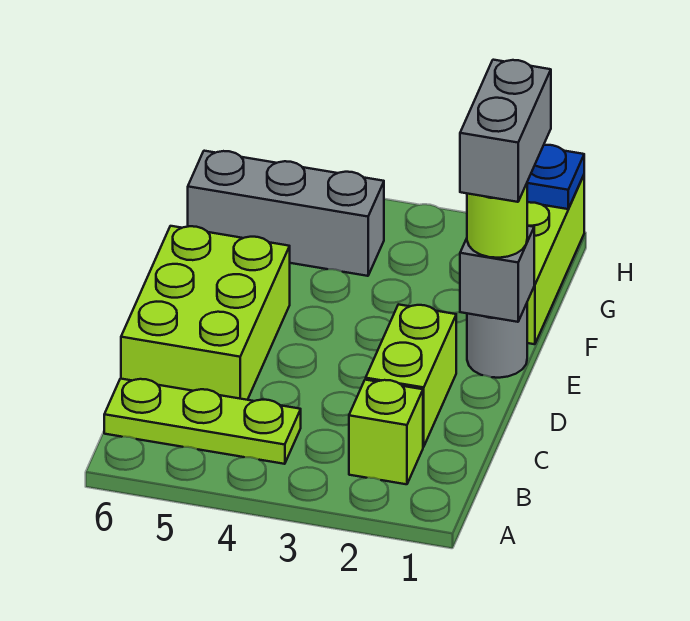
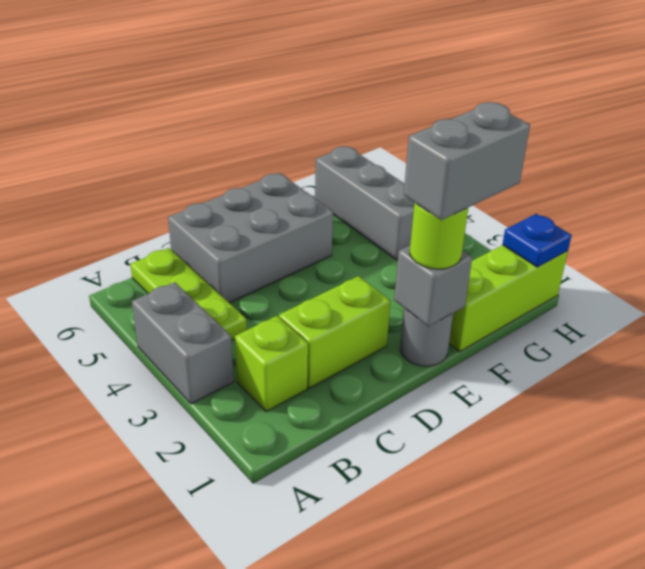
none -> grey 1x2 brick [132,282,234,404]
lime 2x3 brick [121,226,290,400] -> grey 2x3 brick [168,173,333,303]

